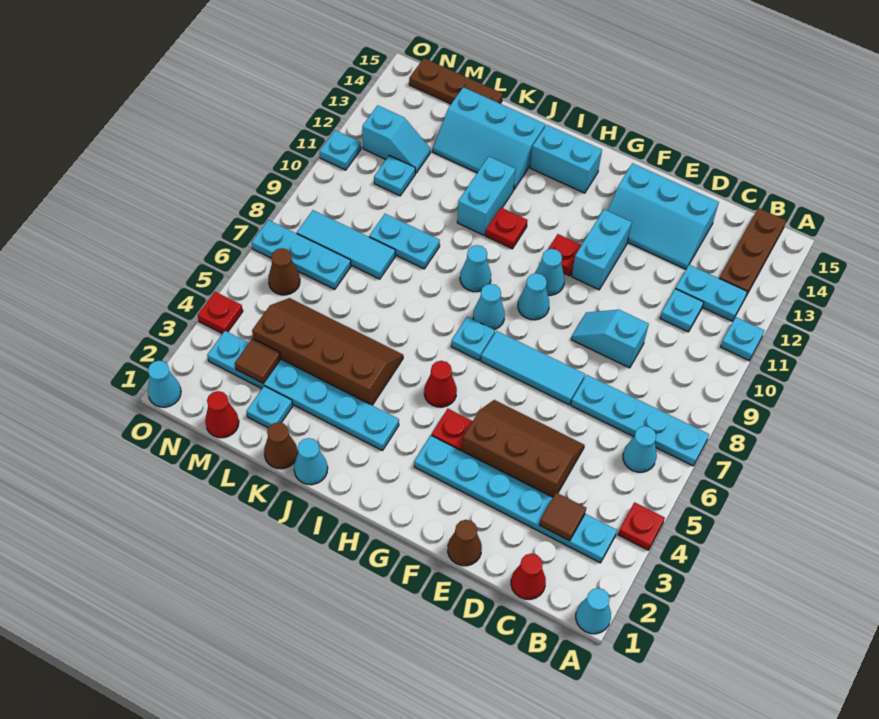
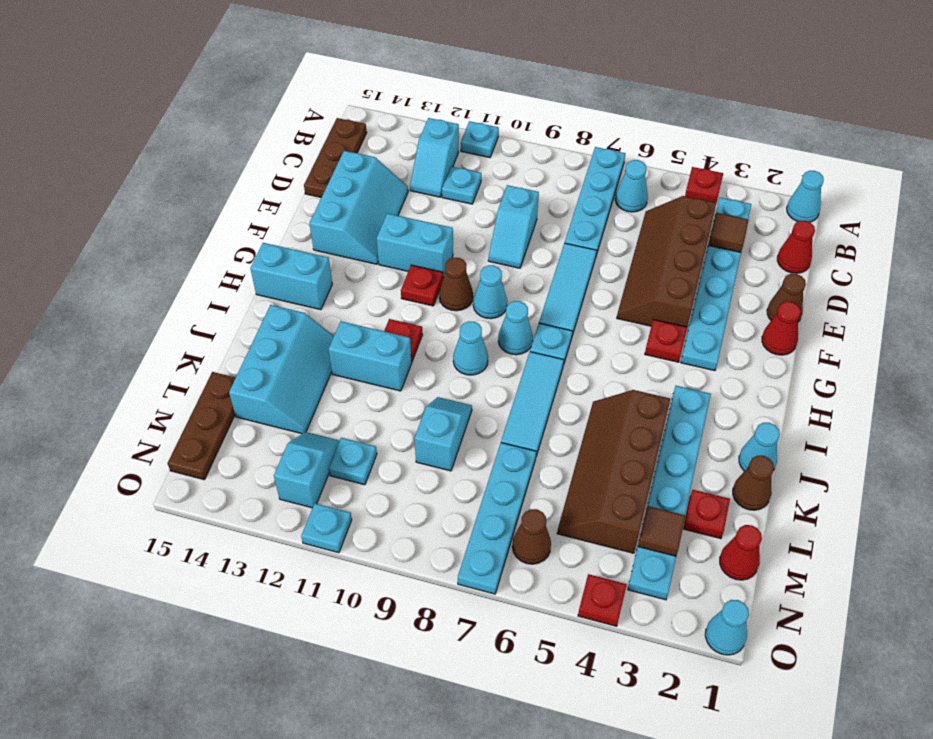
cyan 1x2 plate [676,265,747,321] -> cyan 1x2 slope [410,118,459,197]
brown 1x3 plate [719,208,786,296] -> brown 1x3 plate turned to [304,118,367,198]
brown 2x3 slope [462,400,584,497] -> brown 2x4 slope [617,196,716,327]
cyan 1x1 cone [535,249,564,295] -> brown 1x1 cone [439,258,473,311]
red 1x1 cone [424,361,457,407] -> red 1x1 cone moved to [762,302,801,355]
cyan 1x2 brick [530,125,602,193] -> cyan 1x2 brick turned to [250,243,332,310]
cyan 1x2 plate [369,214,440,269] -> cyan 1x2 slope [414,397,472,471]
cyan 1x1 plate [246,386,293,428] -> red 1x1 plate [684,490,730,539]
cyan 1x3 tile [297,210,395,279] -> cyan 1x3 tile moved to [501,352,564,456]
cyan 1x3 plate [252,220,351,289] -> cyan 1x4 plate [458,443,536,594]

